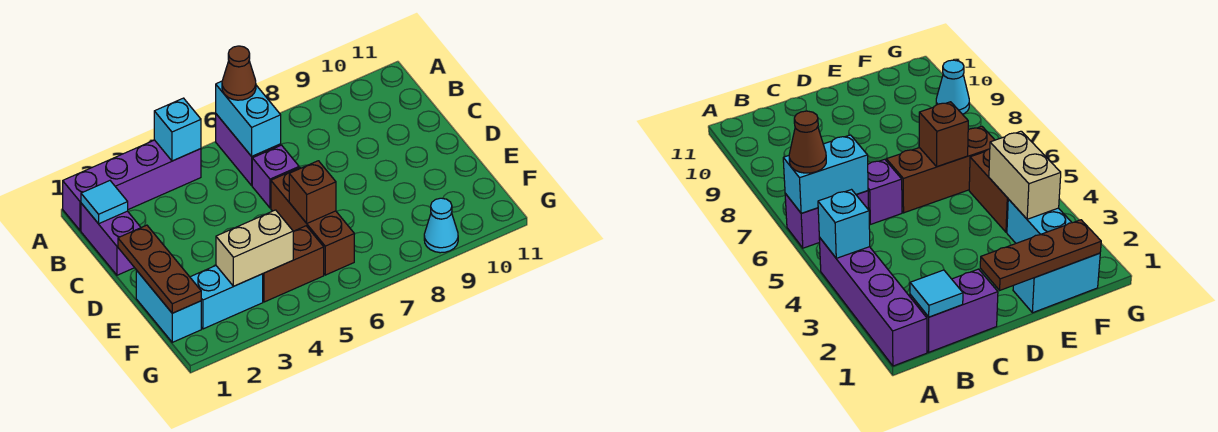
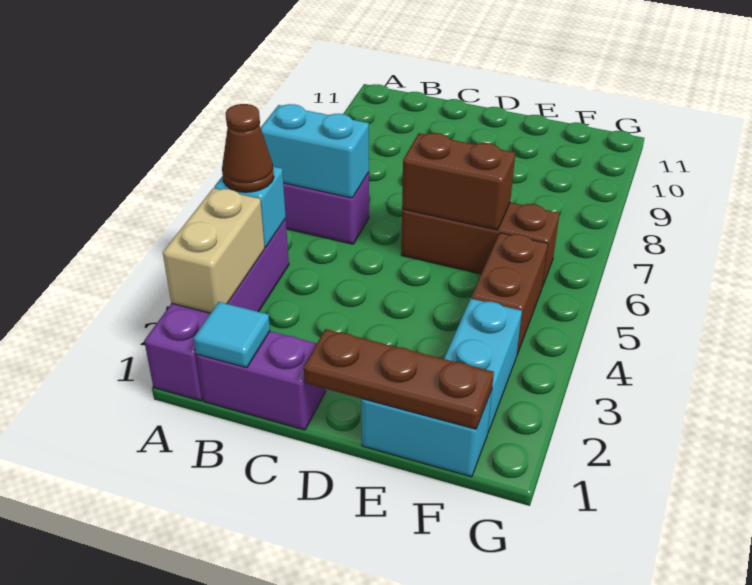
brown 1x1 cone [222,46,256,100] -> brown 1x1 cone moved to [222,104,274,192]
purple 1x1 brick [252,145,299,208] -> none
brown 1x1 brick [289,161,336,223] -> brown 1x2 brick [402,133,515,230]
tan 1x2 brick [216,210,293,286] -> tan 1x2 brick moved to [163,188,265,313]
cyan 1x1 cone [424,198,458,253] -> none

